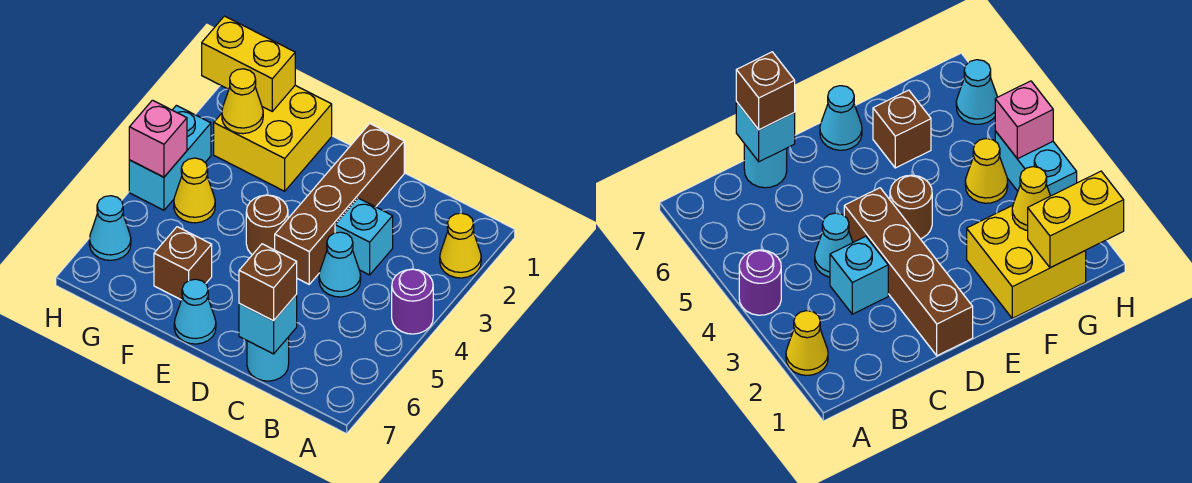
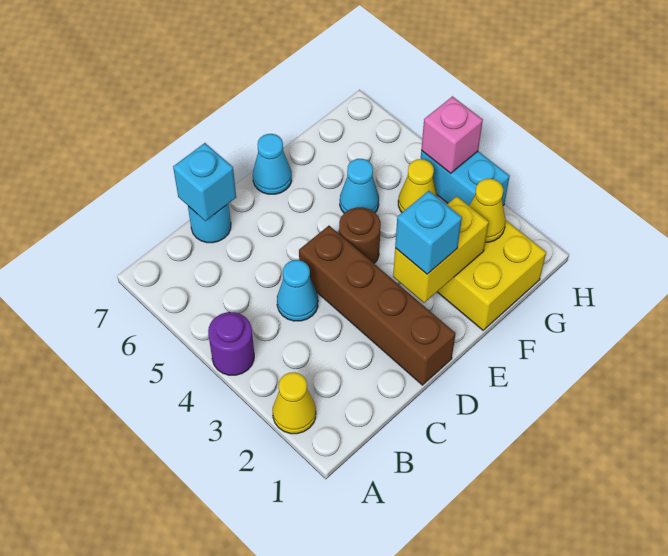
cyan 1x1 brick [335,198,393,275] -> cyan 1x1 brick moved to [395,191,462,274]
brown 1x1 brick [239,244,297,321] -> none
brown 1x1 brick [154,227,212,300] -> none
yellow 1x2 brick [202,16,295,111] -> yellow 1x2 brick moved to [393,196,489,303]
cyan 1x1 cone [89,196,131,260] -> cyan 1x1 cone moved to [340,159,379,213]

